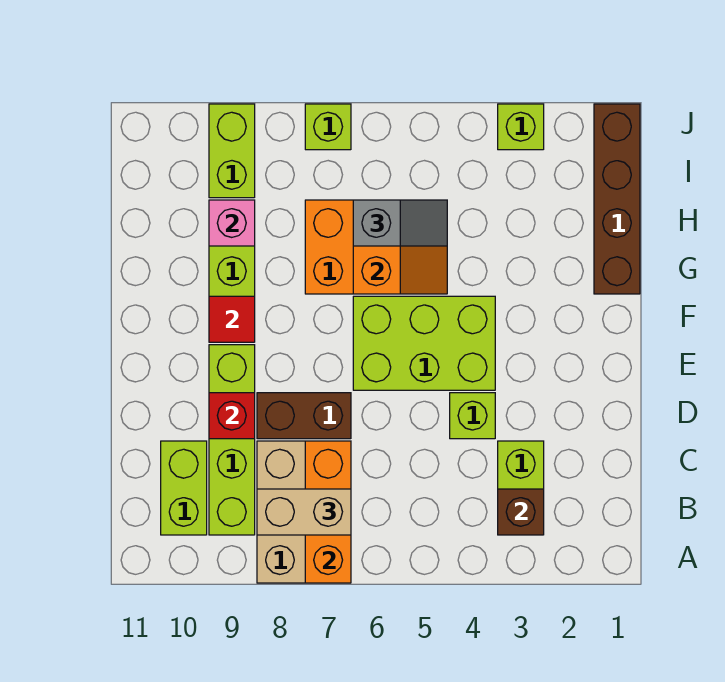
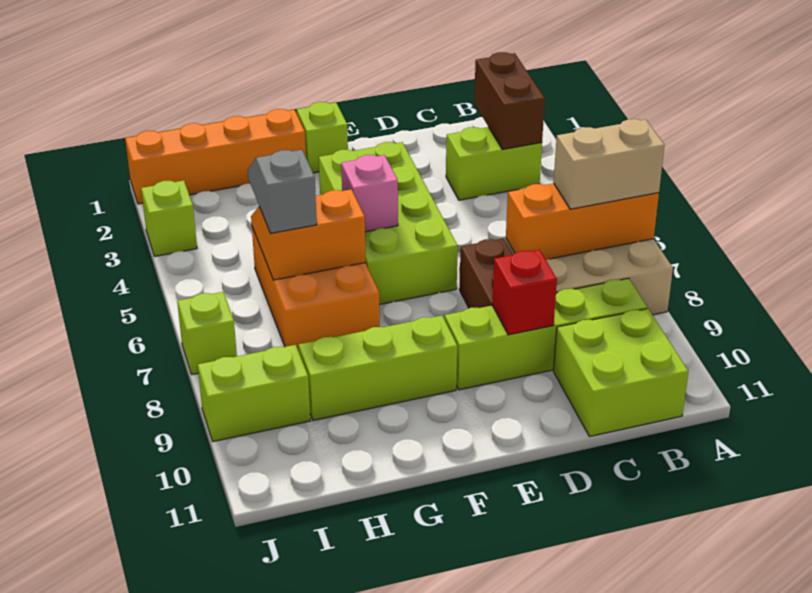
brown 1x1 brick [498,489,544,535] -> brown 1x2 brick [474,52,545,149]
tan 1x2 brick [257,489,351,535] -> tan 1x2 brick turned to [554,119,665,209]
lime 1x2 brick [161,441,207,535] -> lime 2x2 brick [554,309,688,437]
lime 1x1 brick [450,393,495,439] -> lime 1x1 brick moved to [297,102,348,173]
lime 2x3 brick [353,296,495,390] -> lime 2x4 brick [319,142,458,305]
red 1x1 tile [209,296,255,342] -> none
brown 1x4 brick [594,104,640,294] -> orange 1x4 brick [125,109,306,204]
pink 1x1 brick [209,200,255,246] -> pink 1x1 brick moved to [341,155,398,232]

